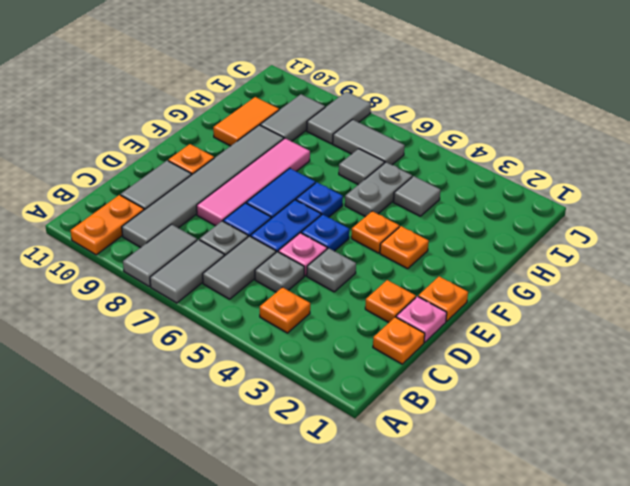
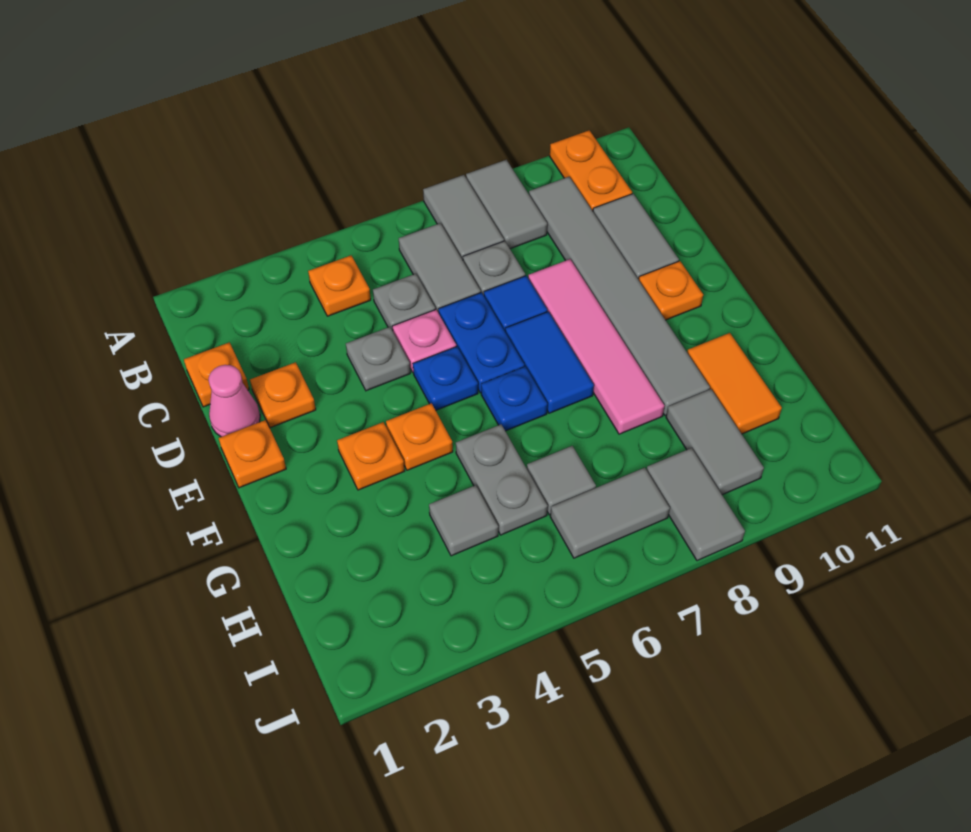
pink 1x1 plate [396,296,447,342] -> pink 1x1 cone [209,365,260,437]

